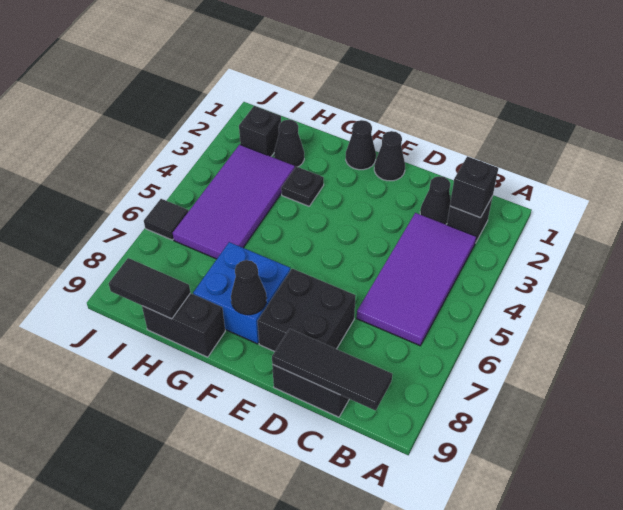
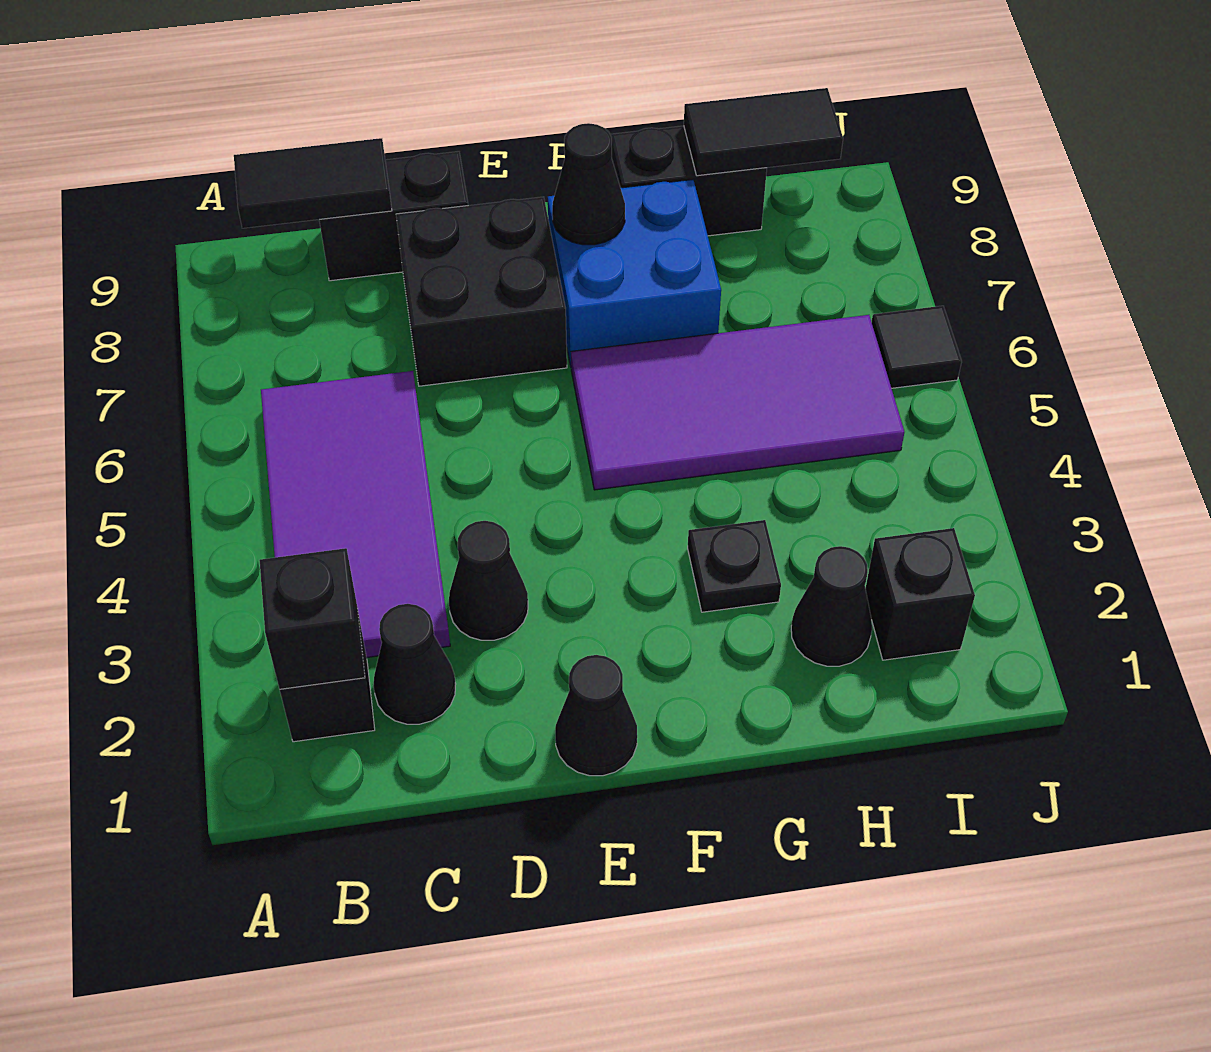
black 1x3 tile [272,329,392,411] -> black 1x2 tile [234,138,392,228]
black 1x1 cone [346,120,376,170] -> black 1x1 cone moved to [449,521,528,640]
purple 2x4 tile [173,144,295,259] -> purple 2x4 tile turned to [571,315,904,490]

